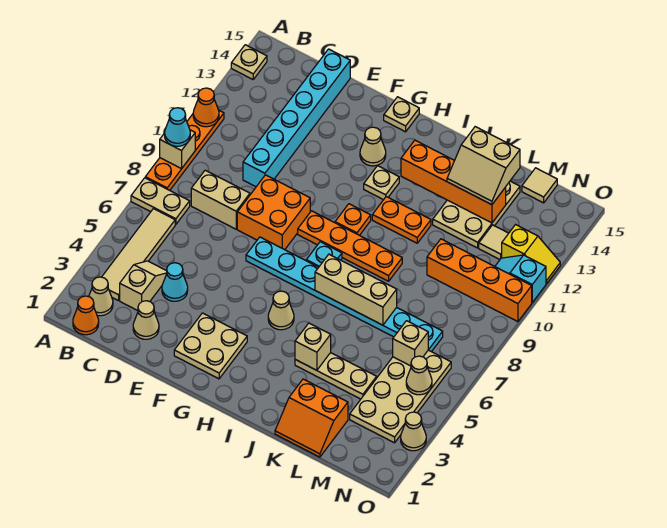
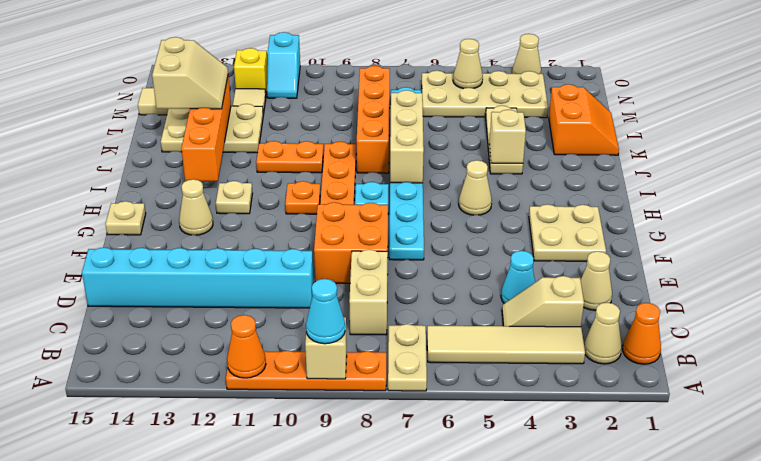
tan 1x1 plate [231,45,267,79] -> none
orange 1x2 plate [372,197,431,243] -> orange 1x2 plate turned to [256,141,323,173]
orange 1x4 brick [427,239,532,322] -> orange 1x4 brick moved to [357,66,390,173]
tan 1x1 brick [393,321,428,366] -> none

